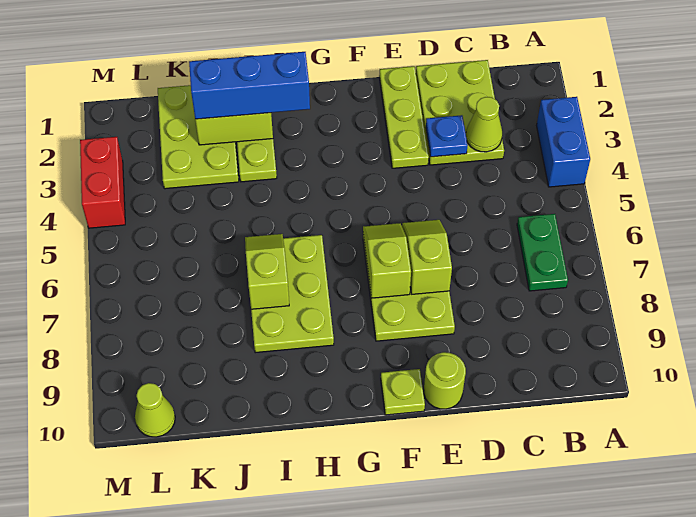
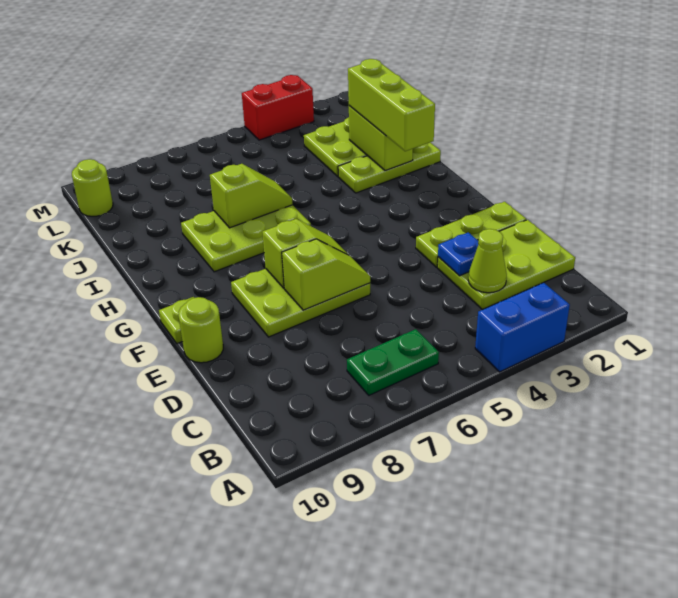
blue 1x3 brick [189,52,310,119] -> lime 1x3 brick [348,59,435,151]
lime 1x1 cone [135,383,175,437] -> lime 1x1 round brick [72,159,113,216]

